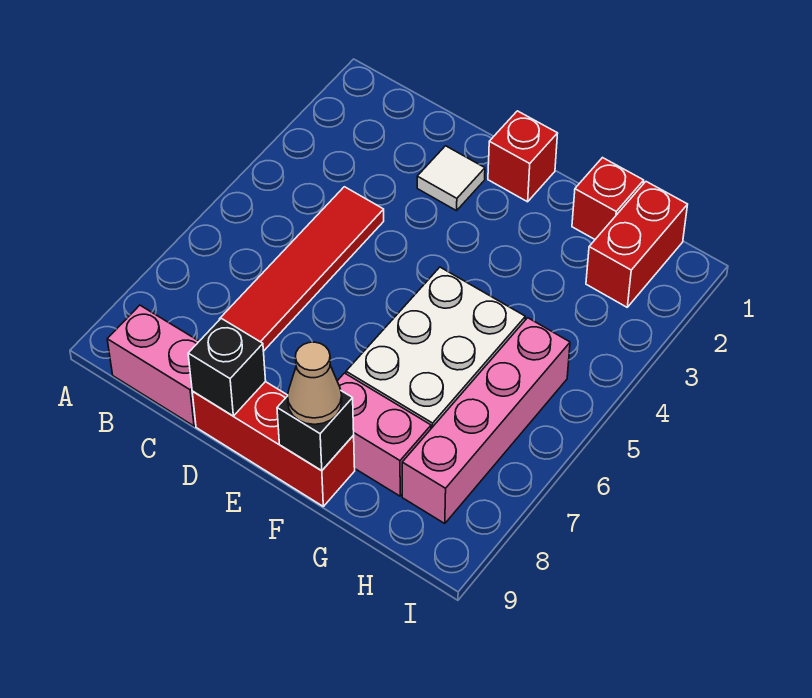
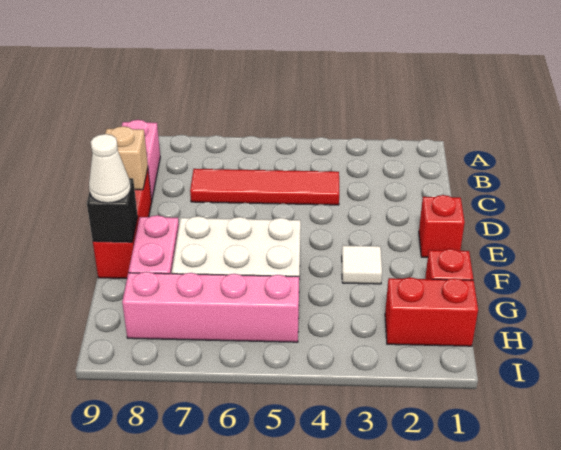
white 1x1 tile [417,146,485,211] -> white 1x1 tile moved to [342,245,382,284]
black 1x1 brick [188,318,266,416] -> tan 1x1 brick [105,126,148,190]
tan 1x1 cone [288,342,342,424] -> white 1x1 cone [89,134,130,203]

